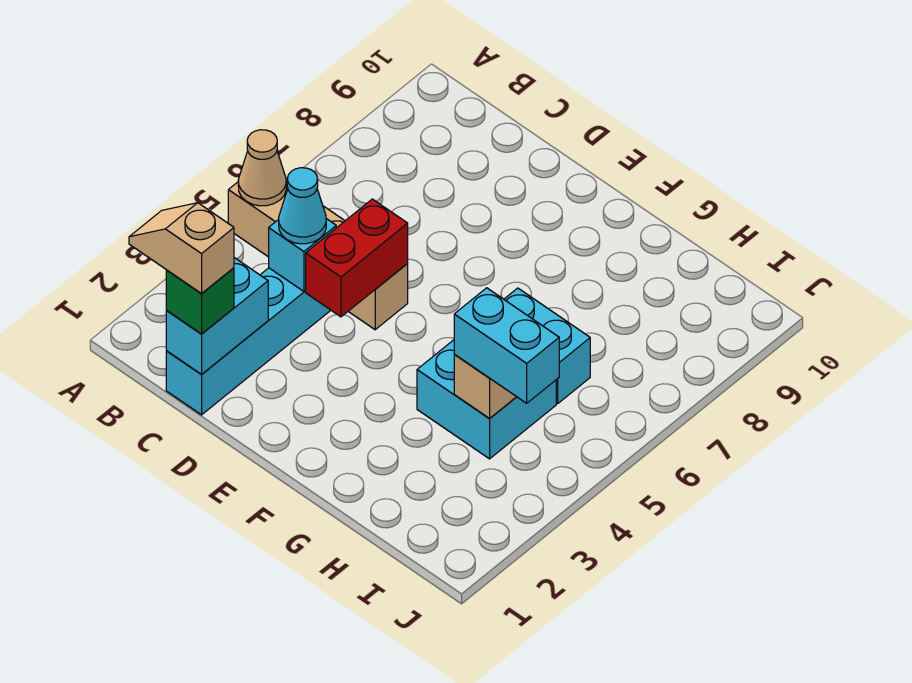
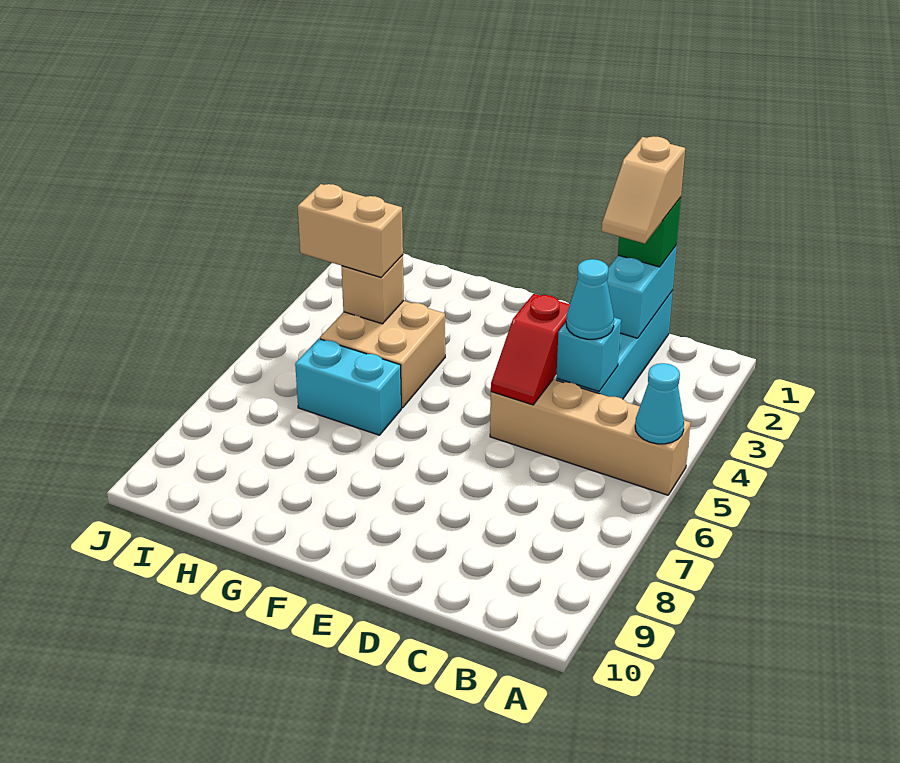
tan 1x1 cone [238,130,286,206] -> cyan 1x1 cone [635,363,684,444]
tan 1x2 slope [129,203,234,293] -> tan 1x2 slope turned to [602,136,685,244]
red 1x2 brick [306,199,408,317] -> red 1x2 slope [491,294,570,405]
cyan 2x2 brick [417,340,556,459] -> tan 2x2 brick [320,301,445,408]
cyan 1x2 brick [454,288,559,403] -> tan 1x2 brick [298,184,403,277]

